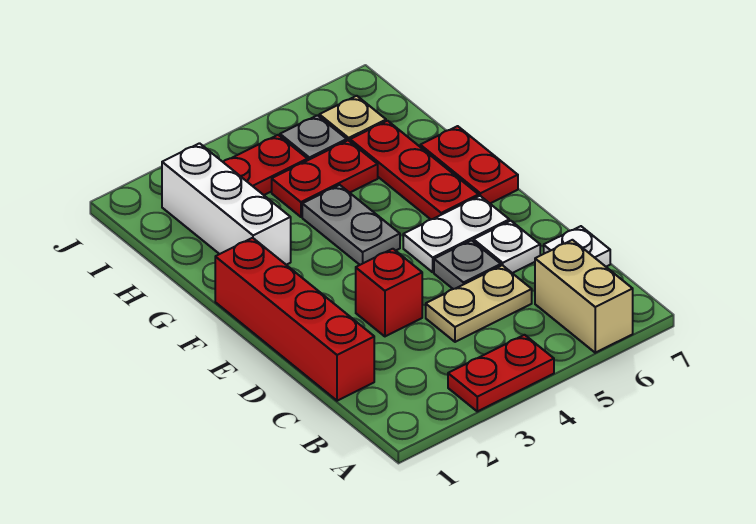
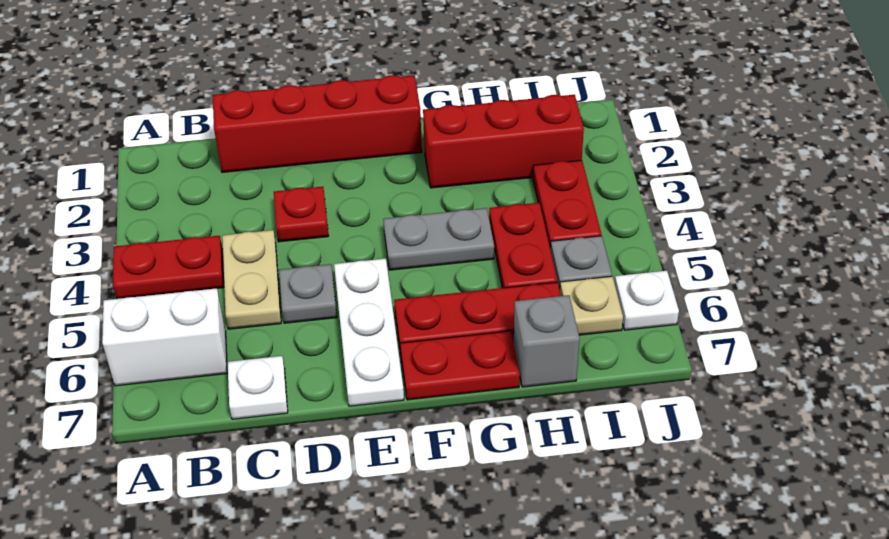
red 1x2 plate [448,335,554,411] -> red 1x2 plate turned to [113,236,224,299]
tan 1x2 brick [535,240,633,353] -> white 1x2 brick [102,288,227,386]
red 1x1 brick [356,249,422,336] -> red 1x1 plate [274,187,329,242]
white 1x1 plate [473,221,540,273] -> white 1x1 plate moved to [615,271,679,330]
white 1x2 plate [403,196,509,272] -> white 1x3 plate [334,259,404,406]
white 1x3 brick [162,143,291,265] -> red 1x3 brick [423,95,584,188]
none -> grey 1x1 brick [514,295,580,387]

